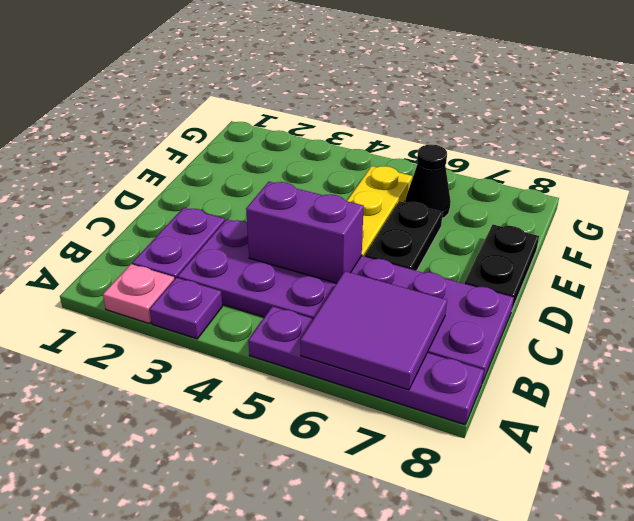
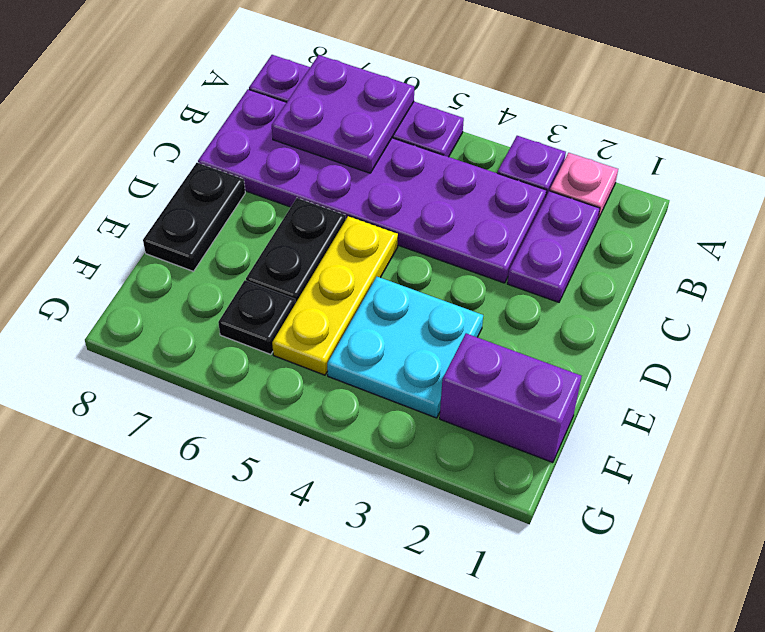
purple 2x2 tile [300,271,447,390] -> purple 2x2 plate [272,55,414,173]
purple 1x2 brick [246,182,364,283] -> purple 1x2 brick moved to [440,333,582,463]
none -> cyan 2x2 plate [327,277,483,418]
black 1x1 cone [405,145,451,218] -> black 1x1 plate [218,280,295,355]

